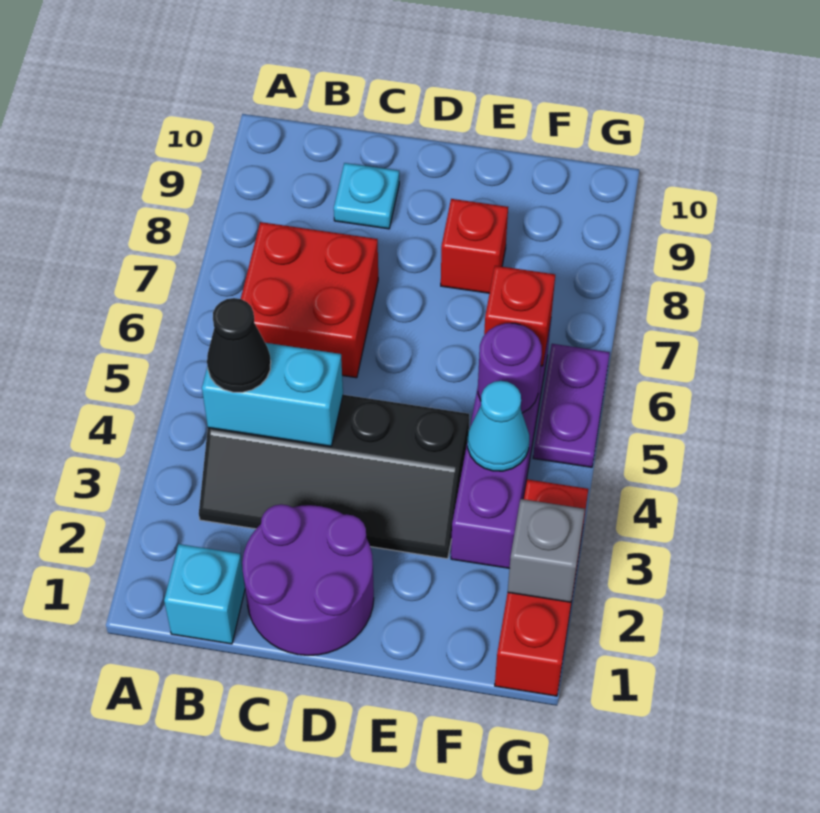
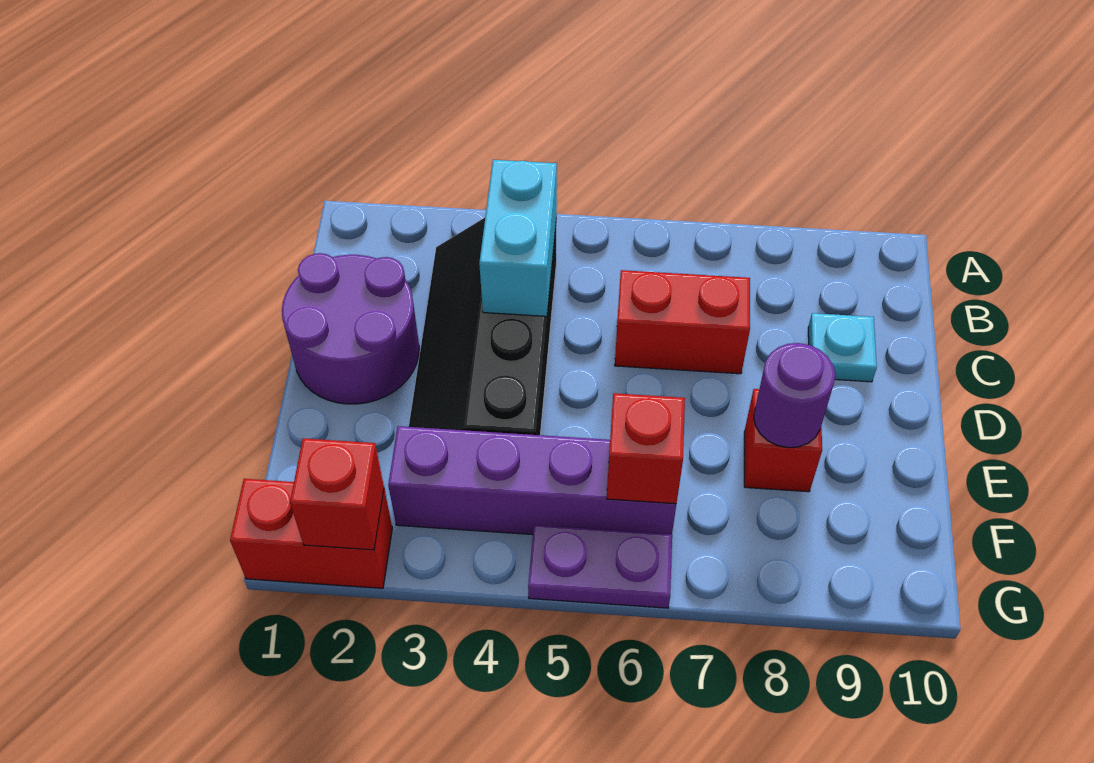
cyan 1x1 brick [164,544,245,644] -> none
black 1x1 cone [207,298,271,392] -> none
red 2x2 brick [241,222,378,378] -> red 1x2 brick [615,270,750,374]
cyan 1x1 cone [468,381,529,471] -> none
purple 1x1 round brick [478,323,542,413] -> purple 1x1 round brick moved to [754,343,835,448]
red 1x3 brick [495,479,588,696] -> red 1x2 brick [230,479,392,588]
grey 1x1 brick [508,499,585,602] -> red 1x1 brick [290,438,384,550]

